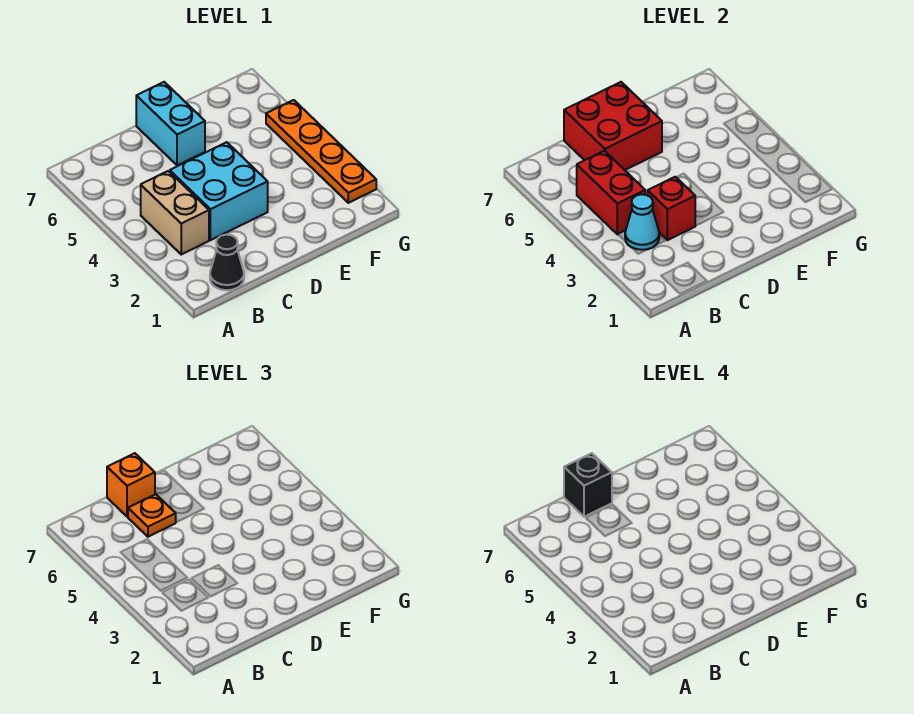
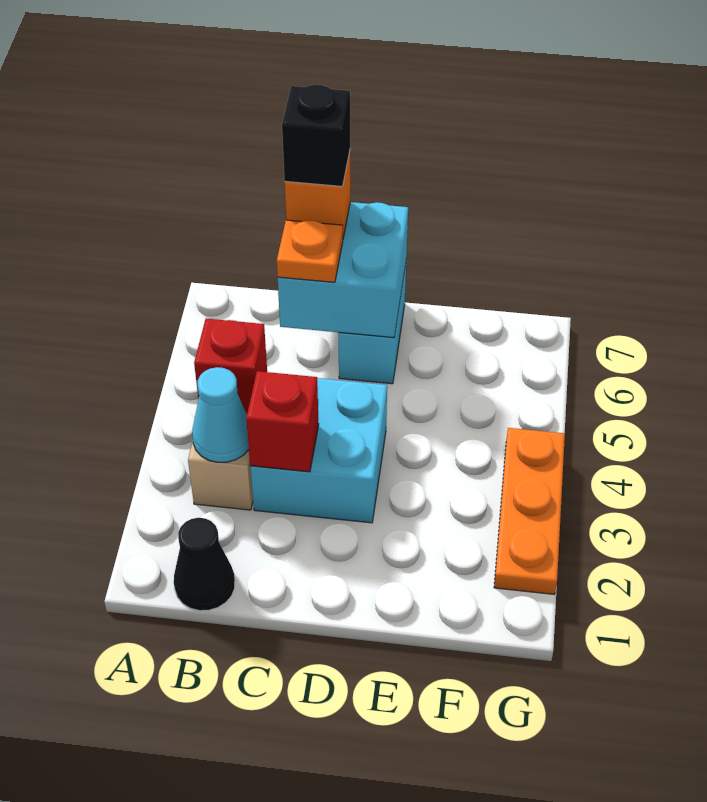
red 1x2 brick [577,151,645,234] -> red 1x1 brick [194,319,267,414]
red 2x2 brick [564,82,662,170] -> cyan 2x2 brick [278,202,408,338]
orange 1x4 plate [266,100,376,203] -> orange 1x3 plate [494,428,565,594]

